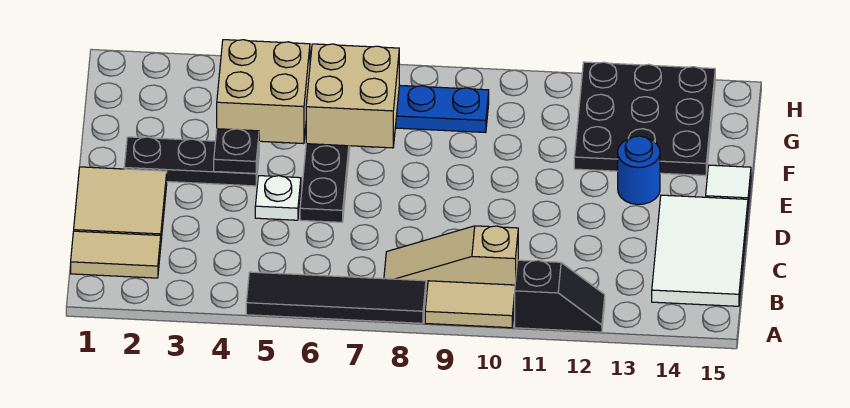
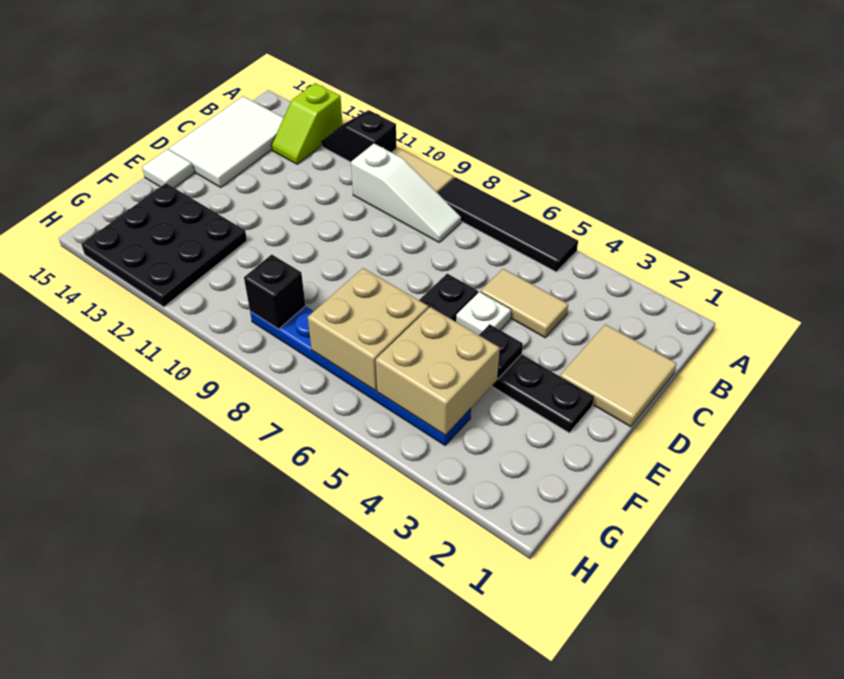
none -> lime 1x2 slope [272,83,343,164]
tan 1x2 tile [71,231,161,278] -> tan 1x2 tile moved to [481,269,568,338]
tan 1x3 slope [384,226,518,291] -> white 1x3 slope [351,144,461,242]
blue 1x1 round brick [618,136,660,205] -> none
none -> black 1x1 brick [244,254,306,329]

